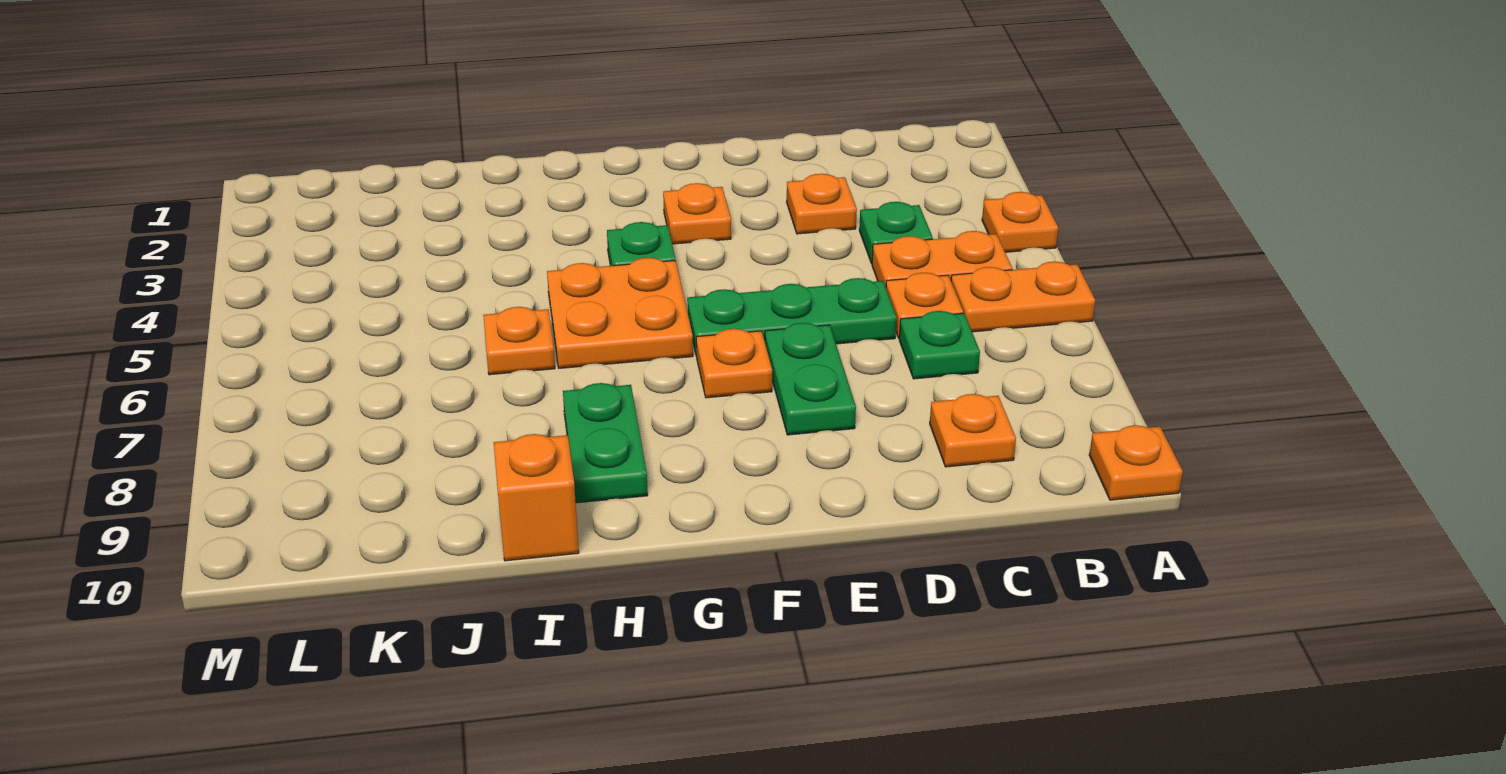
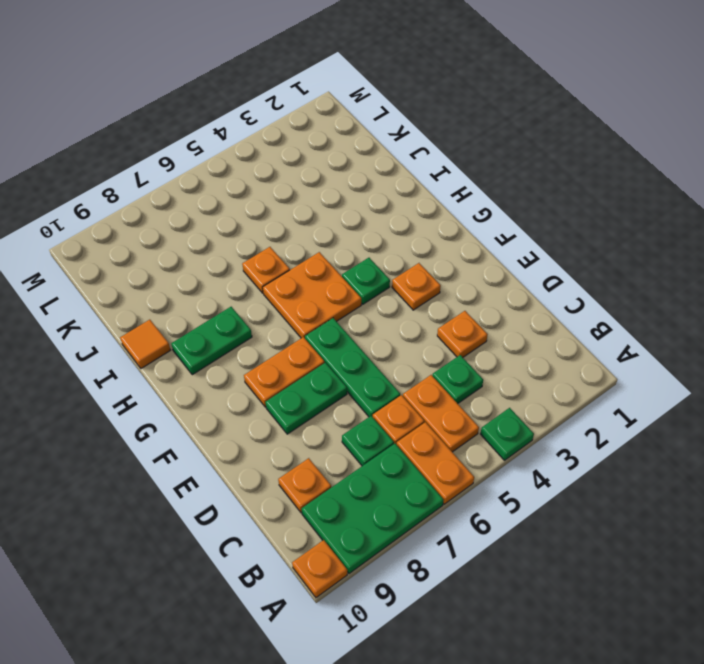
orange 1x1 plate [982,192,1058,252] -> green 1x1 plate [481,408,534,460]
none -> green 2x3 plate [302,444,443,574]
orange 1x1 plate [696,329,772,398] -> orange 1x2 plate [244,337,324,407]
orange 1x1 brick [494,434,579,561] -> orange 1x1 tile [120,320,170,368]

